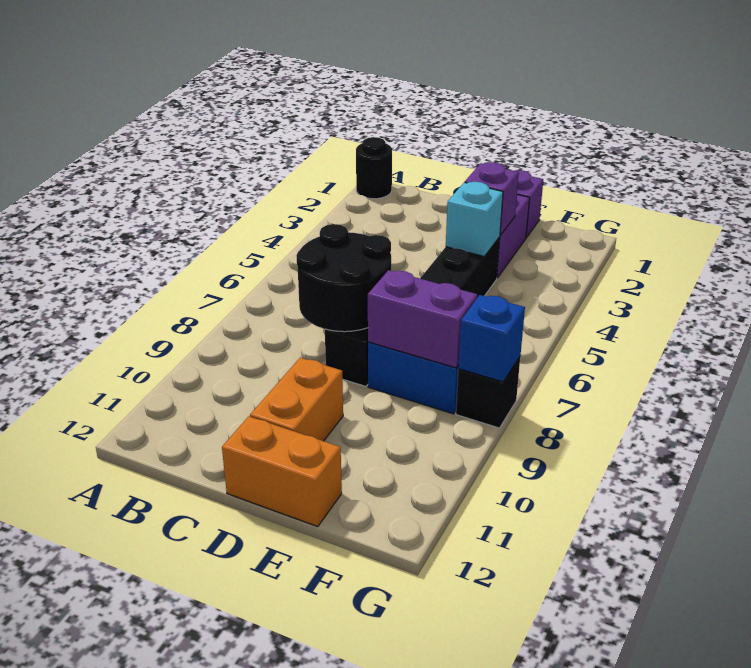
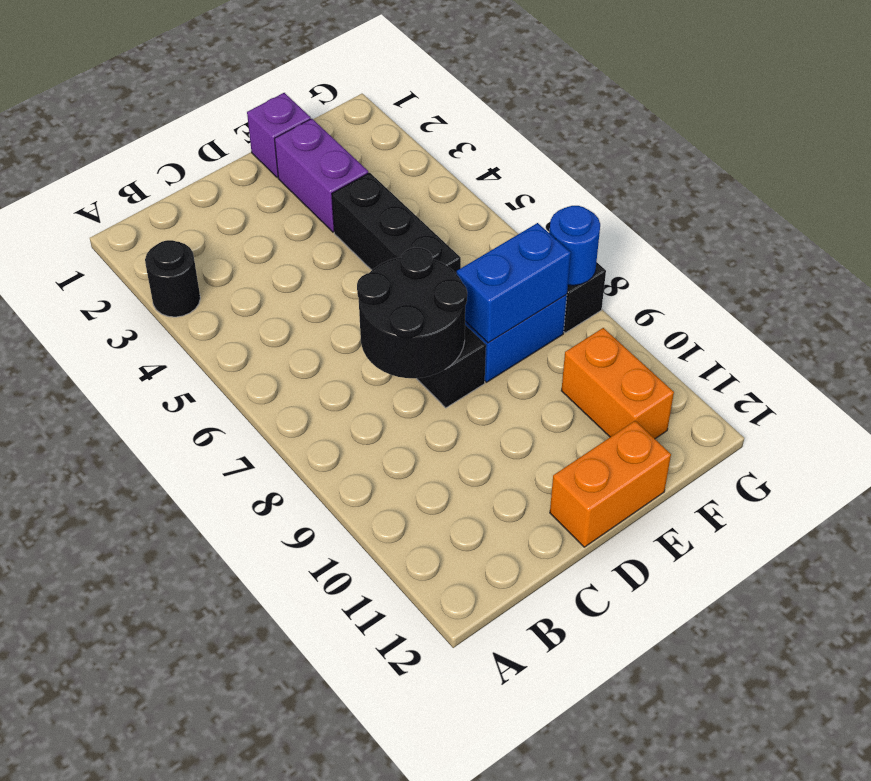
black 1x1 round brick [356,137,392,199] -> black 1x1 round brick moved to [145,240,200,317]
orange 1x2 brick [250,358,343,441] -> orange 1x2 brick moved to [561,328,674,439]
purple 1x1 brick [465,162,519,235] -> none
cyan 1x1 brick [446,182,503,256] -> none
purple 1x2 brick [368,270,477,368] -> blue 1x2 brick [457,223,571,343]
blue 1x1 brick [458,295,525,382] -> blue 1x1 round brick [549,206,600,285]

